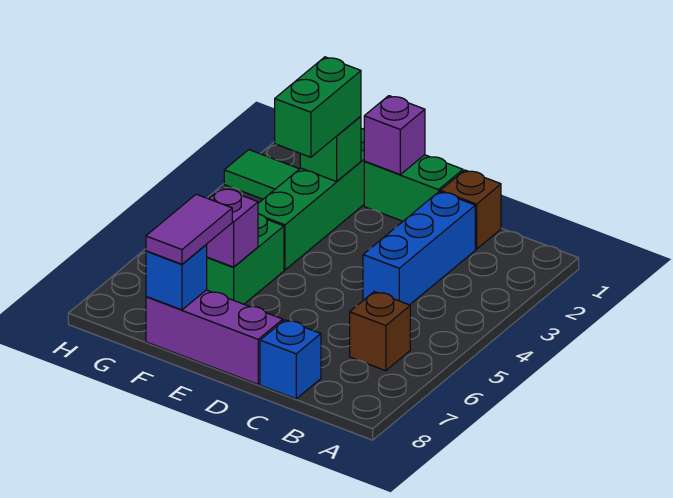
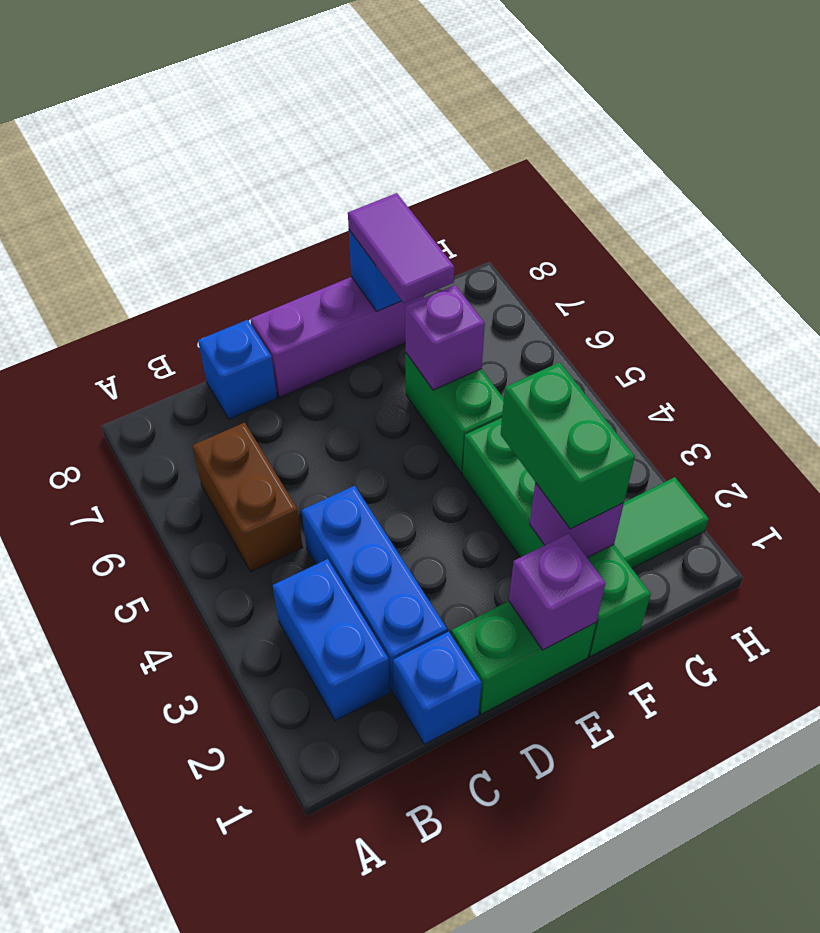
none -> blue 1x2 brick [272,559,390,721]
brown 1x1 brick [350,292,410,371] -> brown 1x2 brick [192,423,303,572]
brown 1x1 brick [440,170,501,249] -> blue 1x1 brick [393,632,482,744]
green 1x1 brick [300,116,361,182] -> purple 1x1 brick [530,483,624,558]

